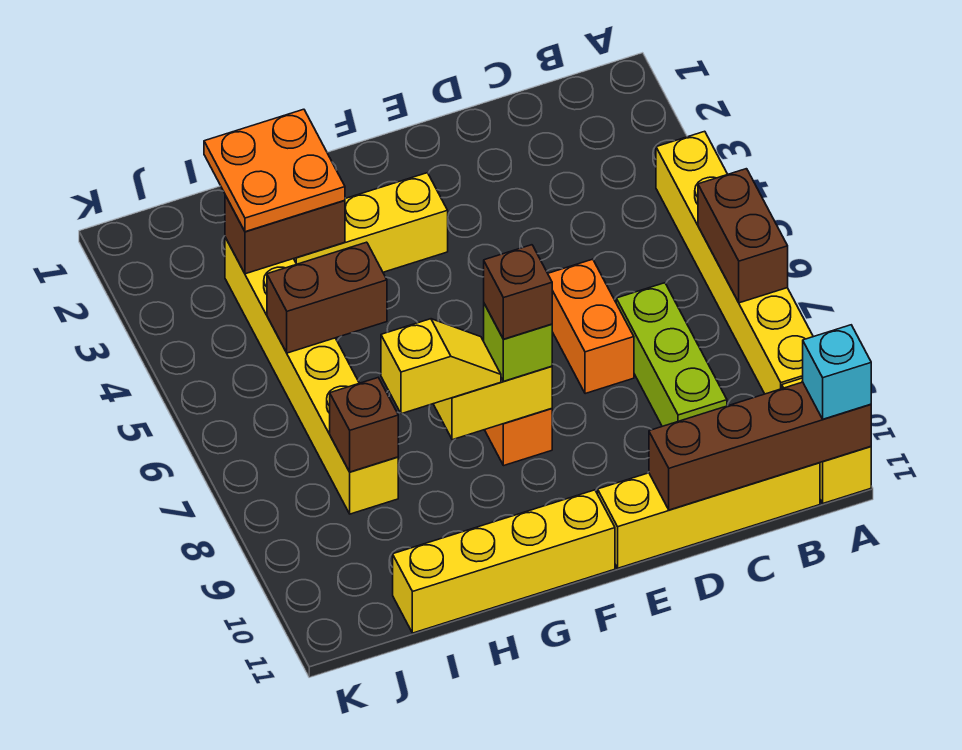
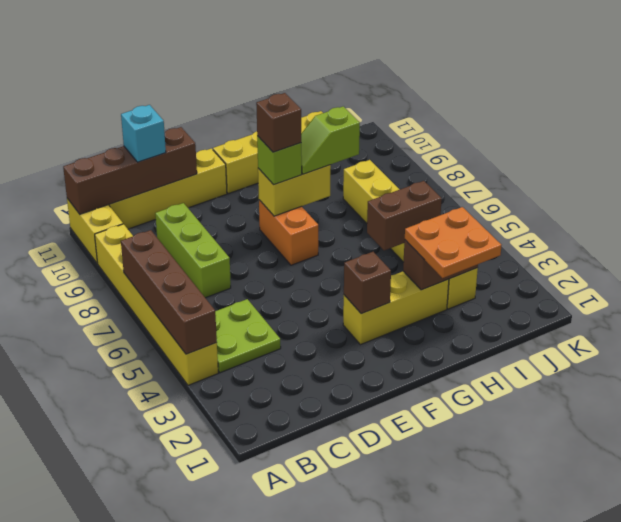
brown 1x2 brick [698,169,788,303] -> brown 1x4 brick [121,230,217,354]
cyan 1x1 brick [803,325,871,419] -> cyan 1x1 brick moved to [121,105,166,162]
none -> lime 2x2 plate [215,299,281,373]
orange 1x2 brick [548,259,634,394] -> none
yellow 1x2 slope [381,319,501,414] -> lime 1x2 slope [301,106,360,174]
brown 1x1 brick [330,378,398,472] -> brown 1x1 brick moved to [344,252,391,314]

